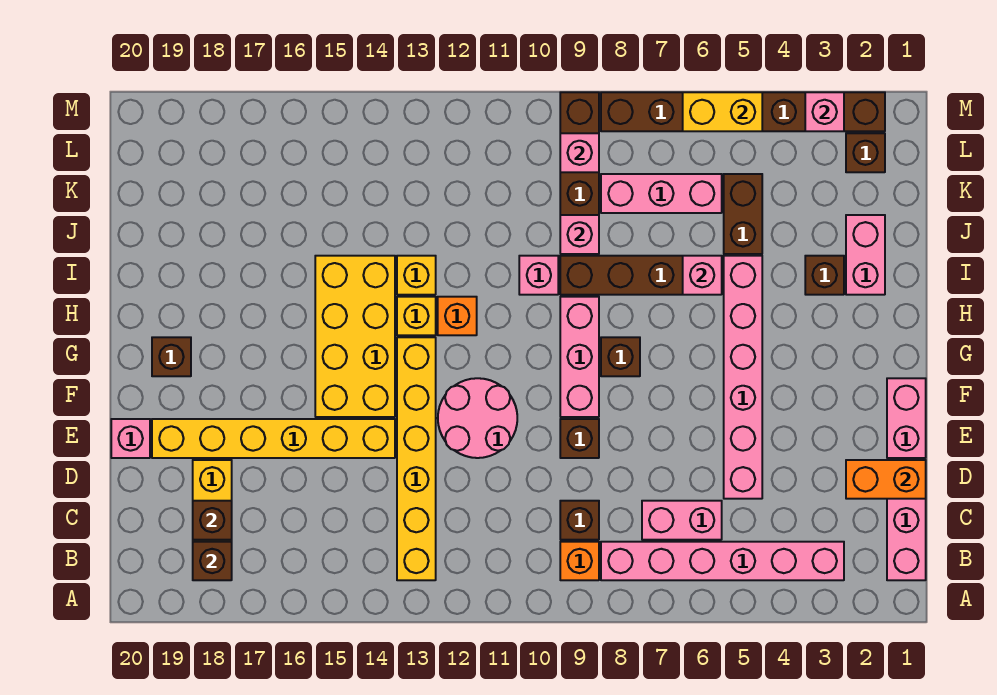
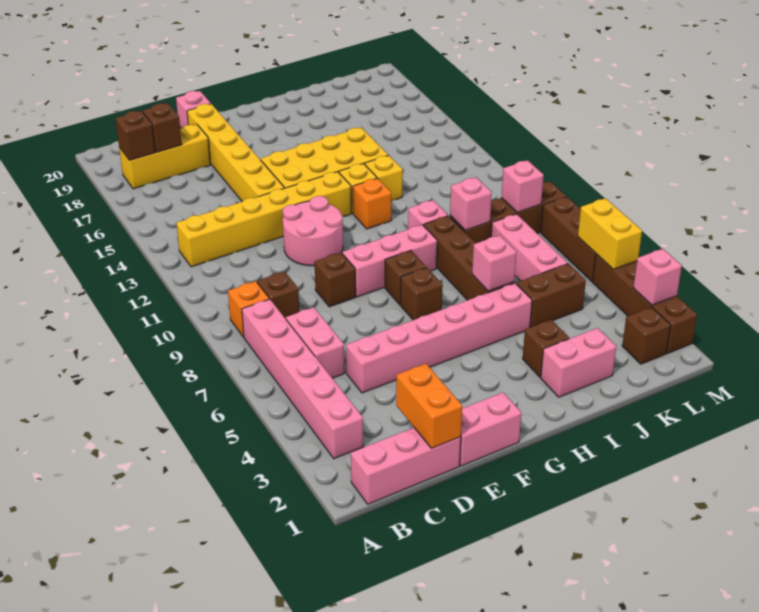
brown 1x1 brick [152,337,191,376] -> brown 1x1 brick moved to [400,267,443,320]

